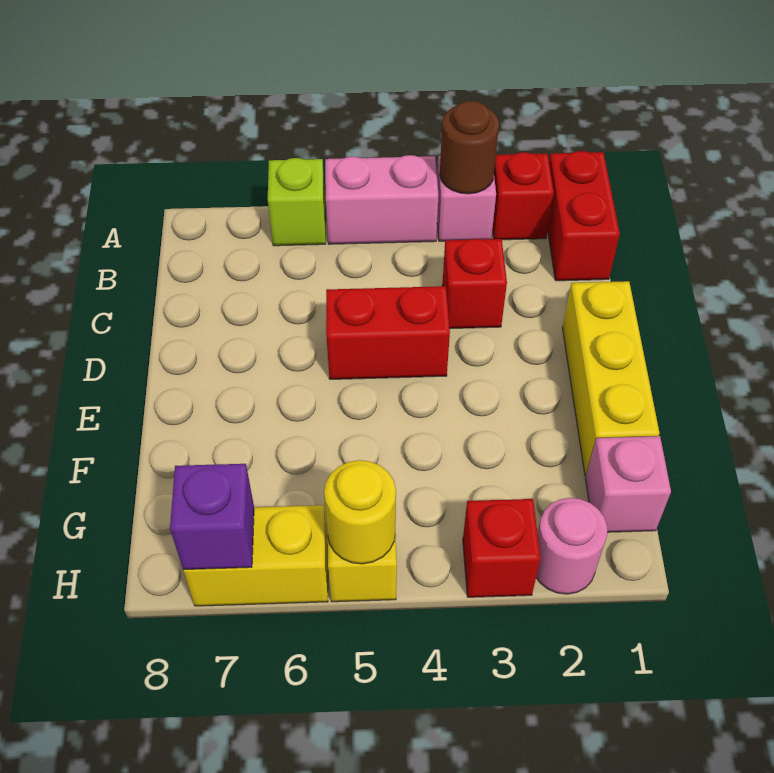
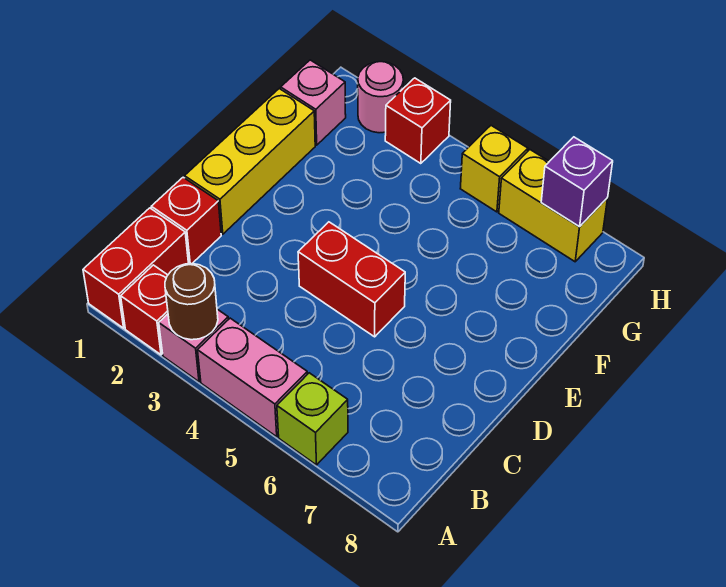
red 1x1 brick [442,239,507,329] -> red 1x1 brick moved to [151,177,221,264]
yellow 1x1 round brick [324,460,396,564] -> none

